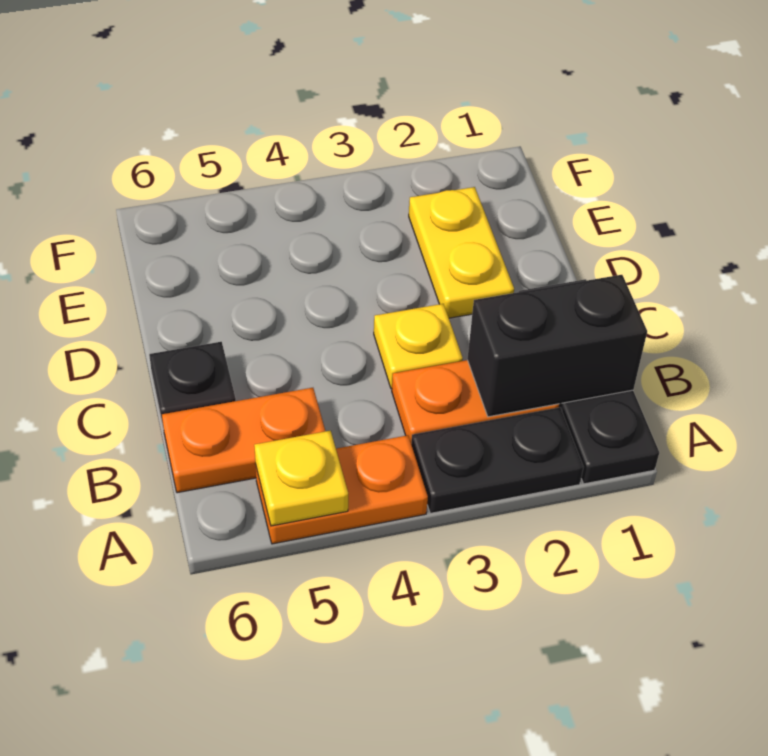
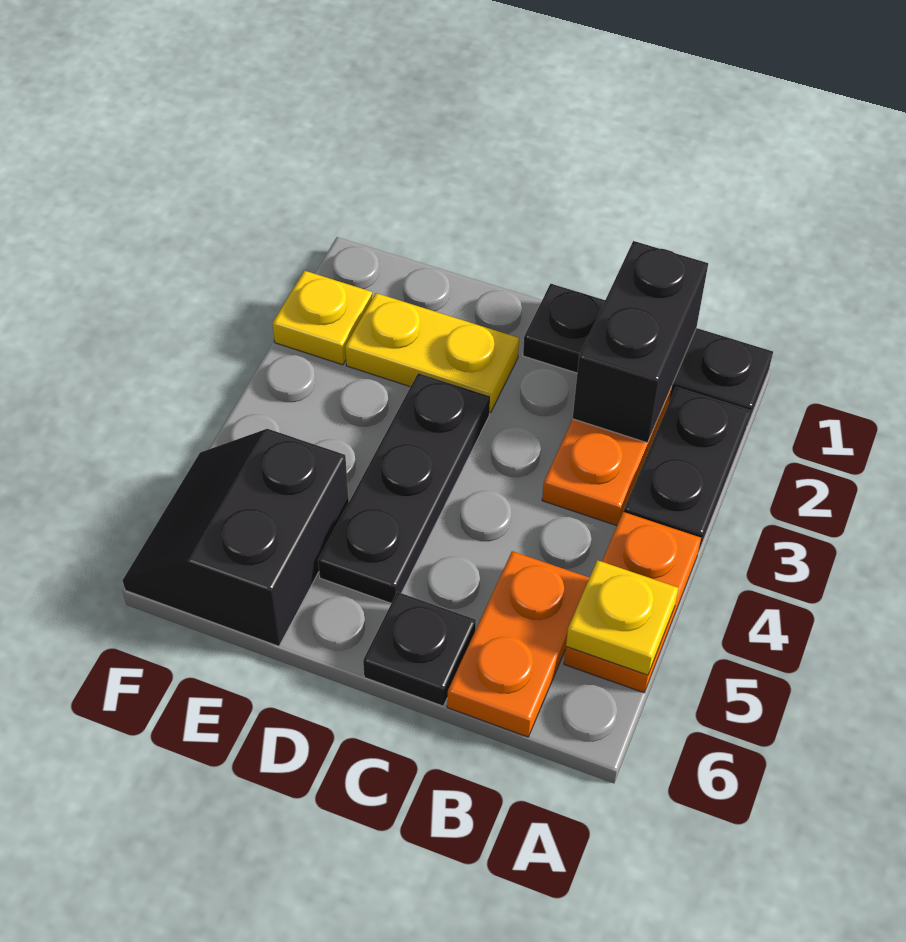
yellow 1x1 plate [374,304,463,389] -> yellow 1x1 plate moved to [272,271,373,365]
none -> black 1x3 plate [318,373,490,603]
none -> black 2x2 slope [122,429,349,646]

